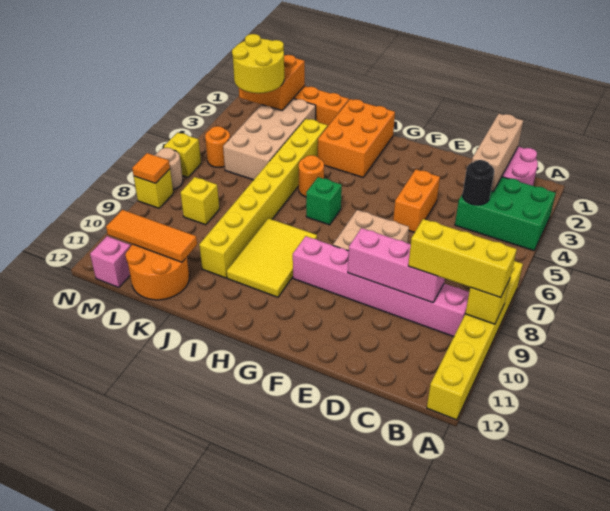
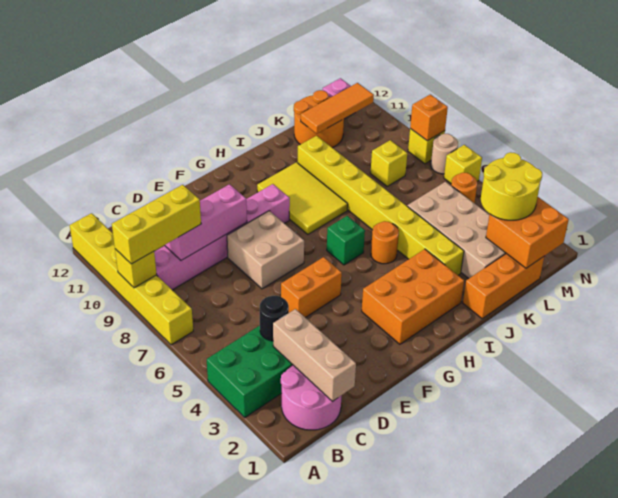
orange 1x2 brick [393,169,440,232] -> orange 1x2 brick turned to [281,257,342,318]
orange 2x3 brick [318,99,395,177] -> orange 2x3 brick turned to [362,249,464,344]
orange 1x1 tile [132,153,170,183] -> orange 1x1 brick [410,94,448,141]

